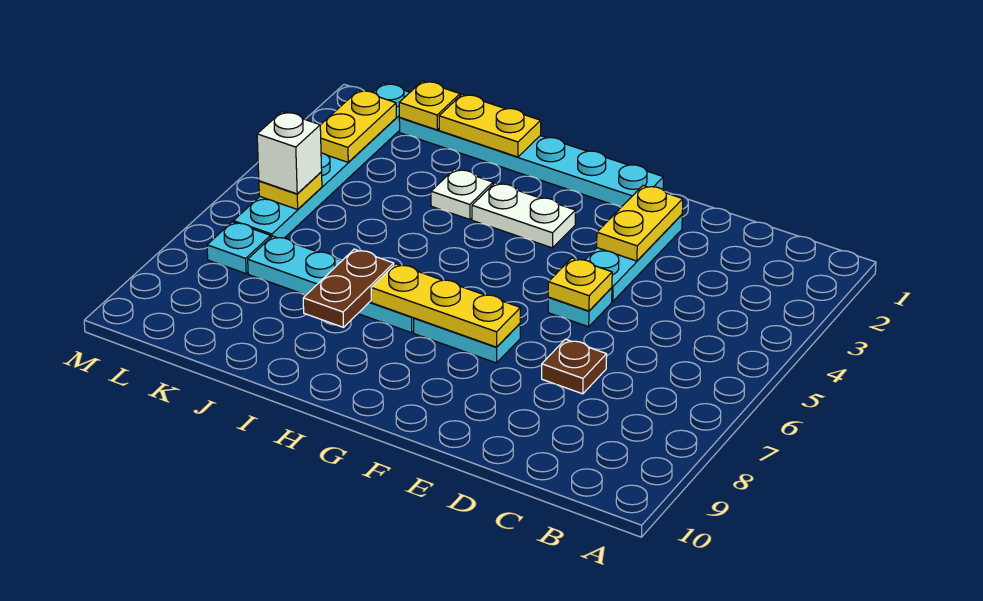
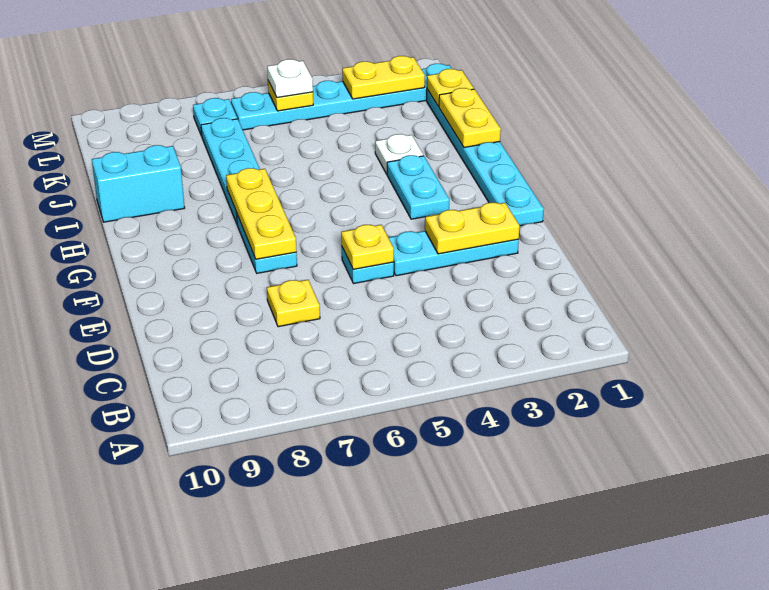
brown 1x1 plate [542,339,607,394] -> yellow 1x1 plate [267,280,320,327]
white 1x2 plate [472,183,575,248] -> cyan 1x2 plate [387,155,449,219]
brown 1x2 plate [303,249,394,327] -> none
none -> cyan 1x2 brick [92,145,185,222]
white 1x1 brick [257,112,322,194] -> white 1x1 plate [267,59,313,97]

